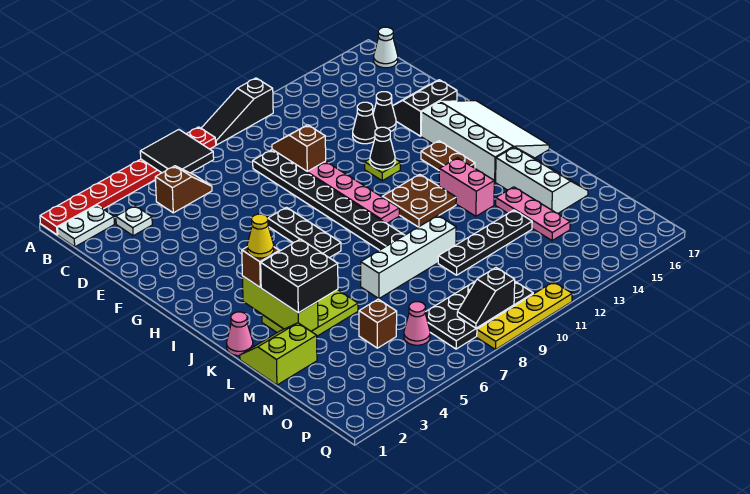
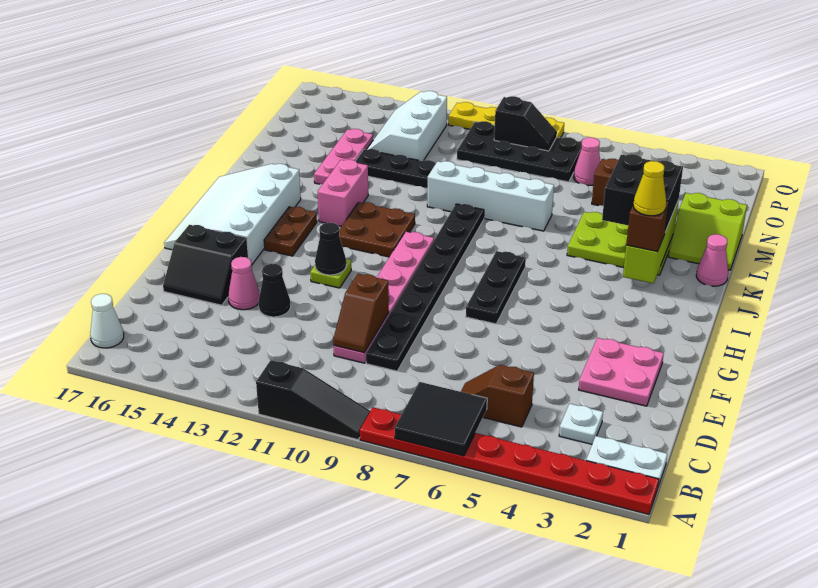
none -> pink 2x2 plate [579,338,664,406]
black 1x1 cone [373,92,396,132] -> pink 1x1 cone [228,257,260,310]
white 2x3 slope [496,147,588,213] -> white 2x3 slope moved to [367,91,447,161]

